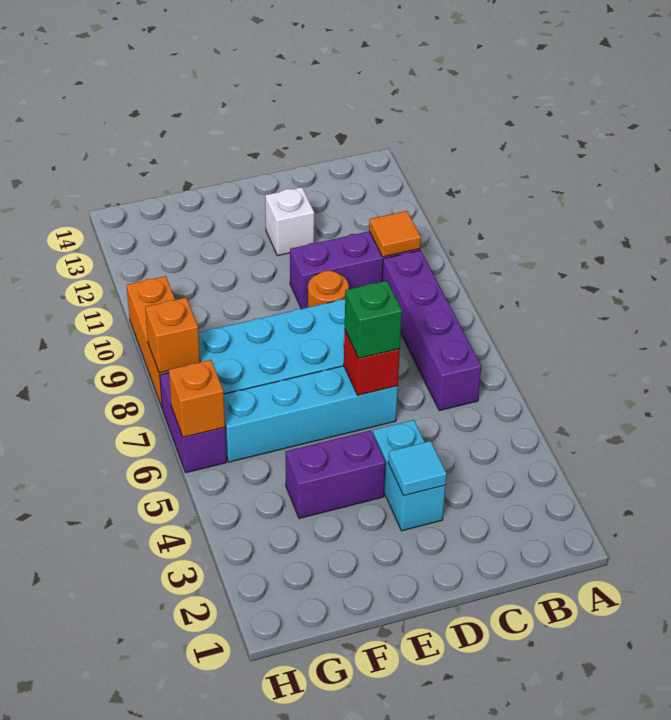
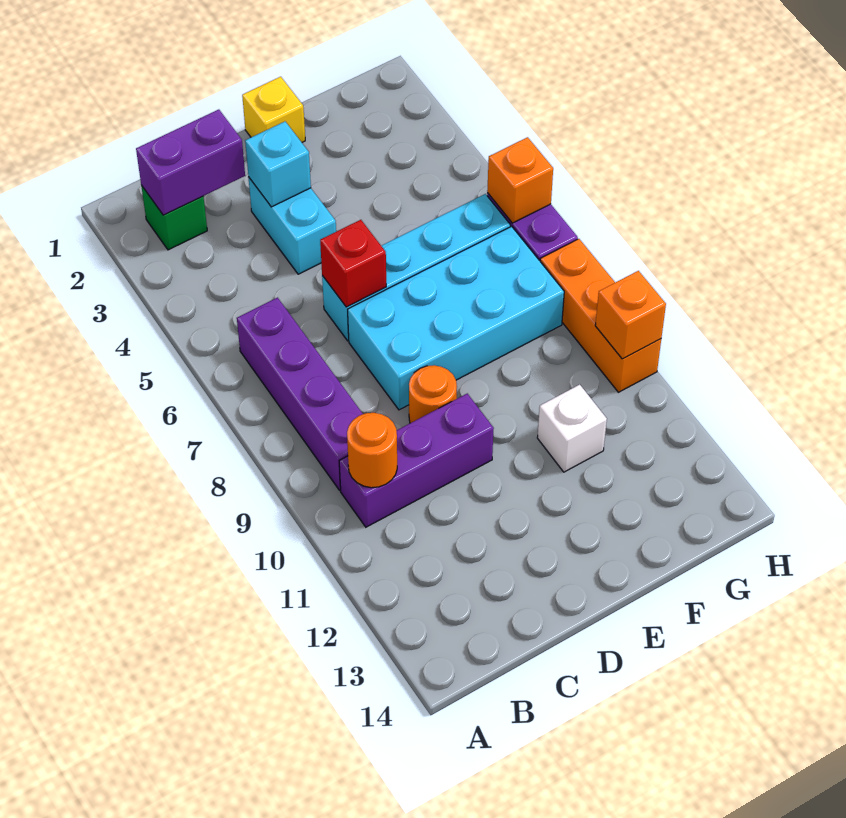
orange 1x1 tile [369,211,421,257] -> orange 1x1 round brick [347,413,397,488]
cyan 1x1 tile [388,441,447,496] -> cyan 1x1 brick [245,122,311,207]
green 1x1 brick [345,281,402,358] -> green 1x1 brick moved to [141,185,207,250]
white 1x1 brick [265,187,314,256] -> white 1x1 brick moved to [537,385,607,472]
none -> yellow 1x1 brick [242,77,305,142]
purple 1x2 brick [285,430,386,519] -> purple 1x2 brick moved to [136,110,245,215]
orange 1x1 brick [145,298,200,373] -> orange 1x1 brick moved to [595,271,666,359]

